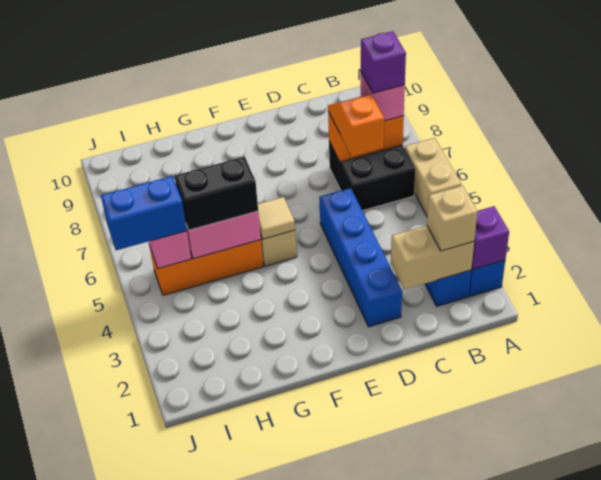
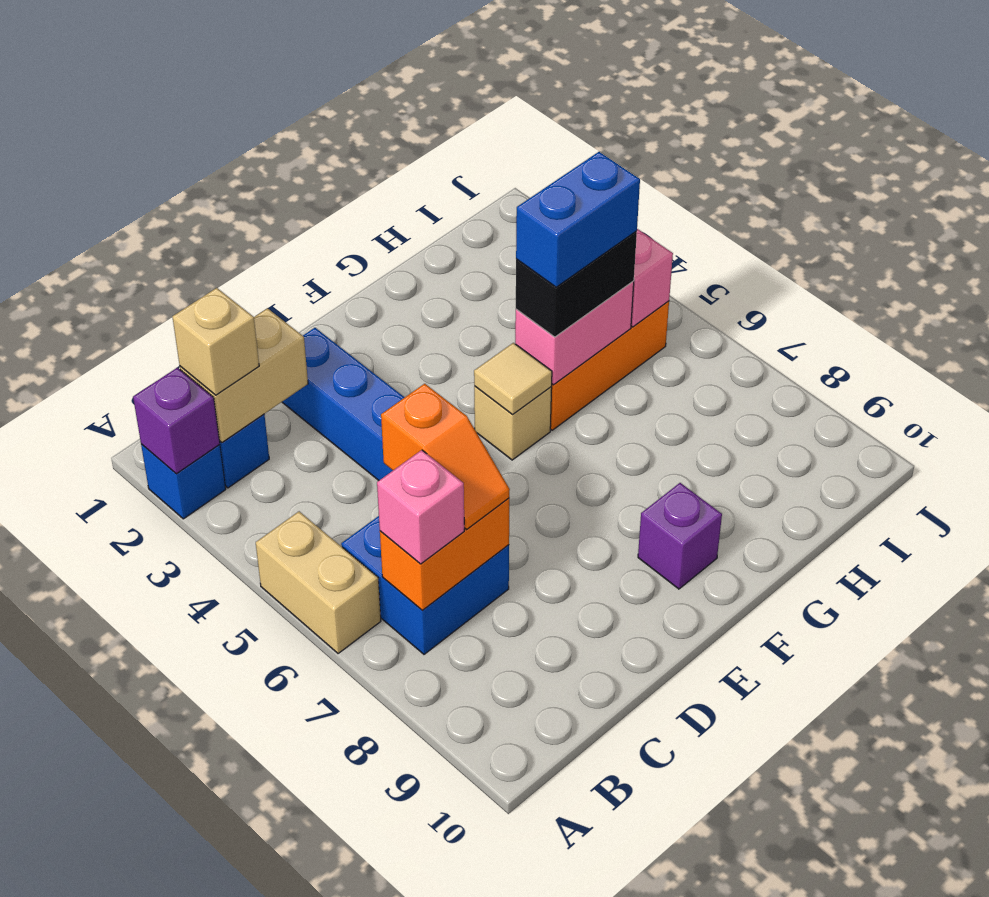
black 2x2 brick [329,142,415,211] -> blue 2x2 brick [341,516,509,654]
purple 1x1 brick [361,31,406,93] -> purple 1x1 brick moved to [638,483,722,589]
blue 1x2 brick [101,176,187,250] -> blue 1x2 brick moved to [516,152,640,287]

